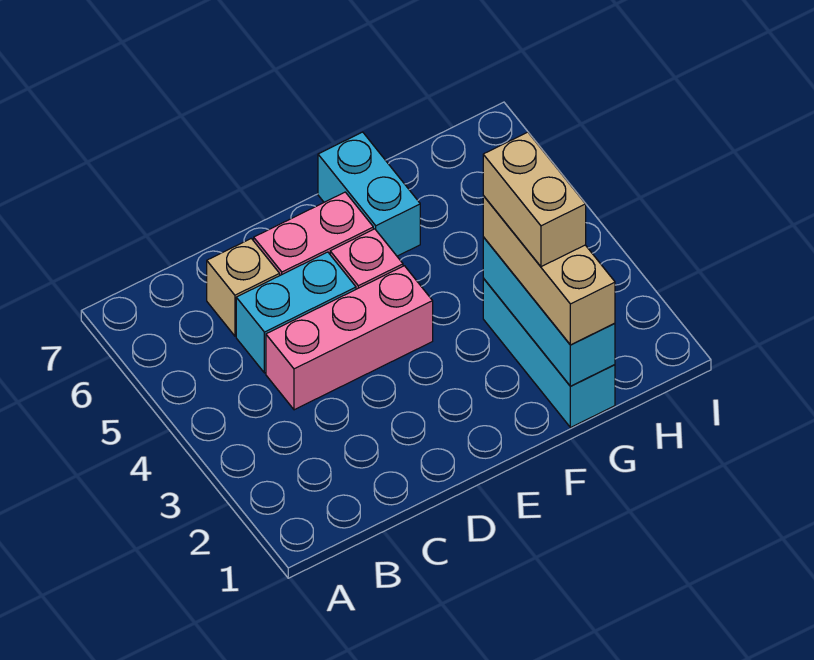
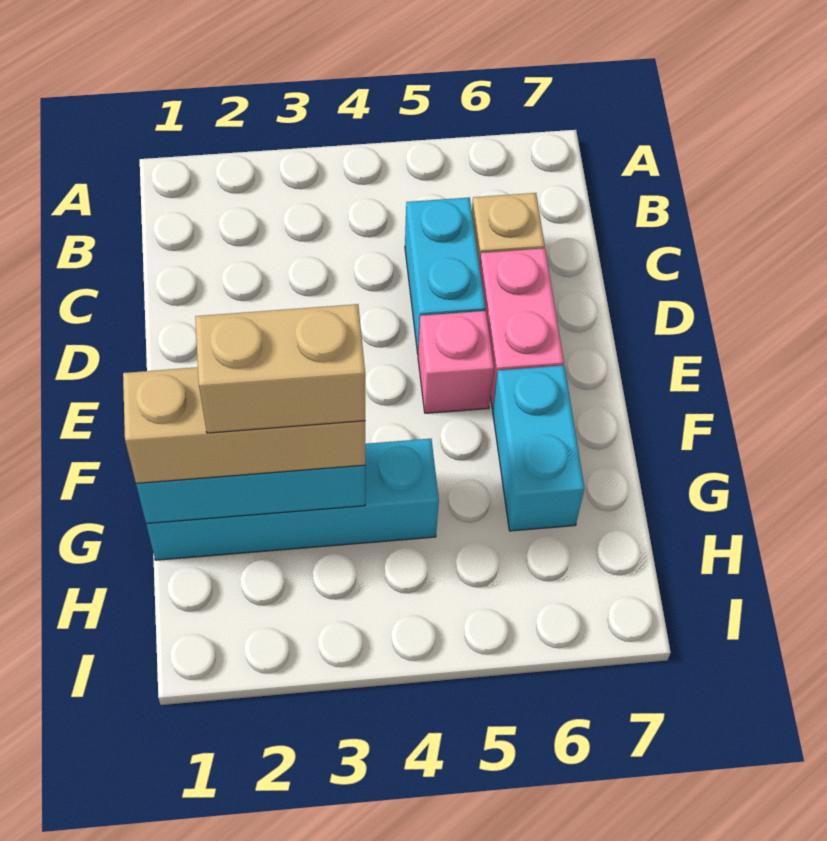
pink 1x3 brick [266,266,433,410] -> none
cyan 1x2 brick [318,132,420,256] -> cyan 1x2 brick turned to [493,365,585,531]
cyan 1x3 brick [483,278,615,428] -> cyan 1x4 brick [146,439,439,560]

